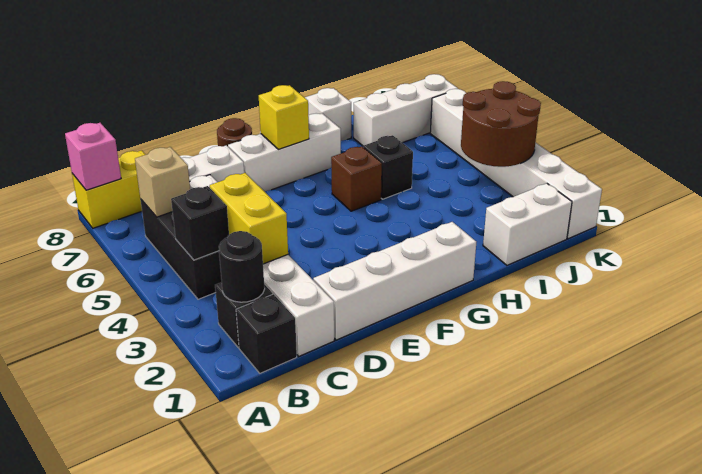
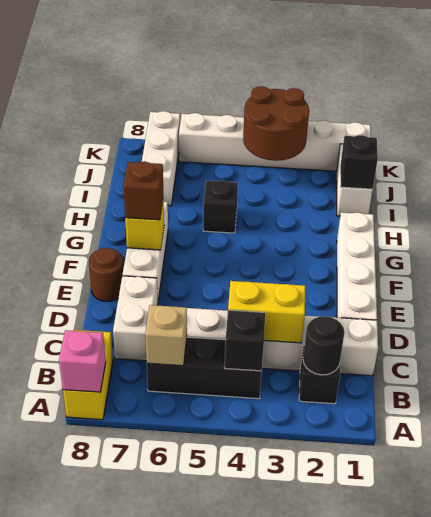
black 1x1 brick [236,294,297,373] -> black 1x1 brick moved to [340,135,378,189]
brown 1x1 brick [331,146,382,211] -> brown 1x1 brick moved to [123,161,163,220]
white 1x1 brick [305,88,351,141] -> none

